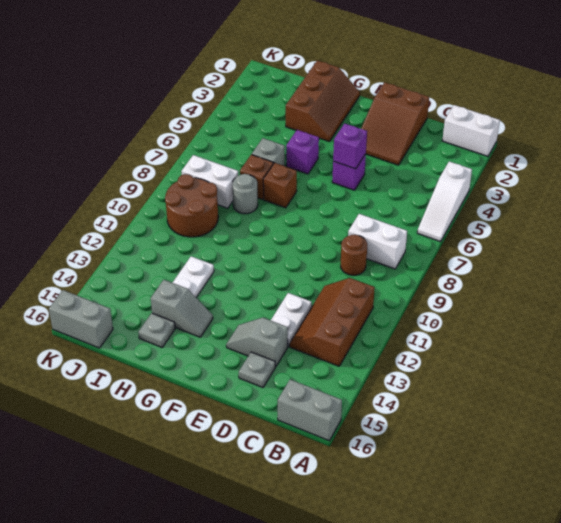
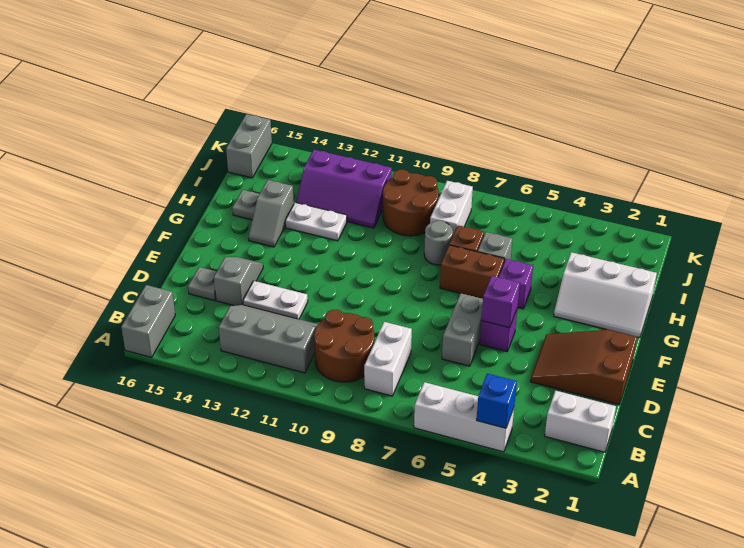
white 1x2 brick [442,105,500,156] -> white 1x2 brick turned to [545,391,616,452]
white 1x3 slope [417,161,472,242] -> white 1x3 brick [414,382,514,452]
none -> blue 1x1 brick [476,374,517,428]
brown 2x3 slope [289,278,375,366] -> grey 2x3 slope [219,305,318,373]
brown 1x1 round brick [341,235,367,275] -> brown 2x2 round brick [314,310,374,382]
none -> grey 1x2 brick [442,293,483,366]
brown 2x3 slope [286,60,360,141] -> white 2x3 slope [554,252,657,338]
brown 1x1 brick [263,163,297,208] -> brown 1x2 brick [440,245,505,299]
none -> purple 2x3 slope [296,150,392,228]

